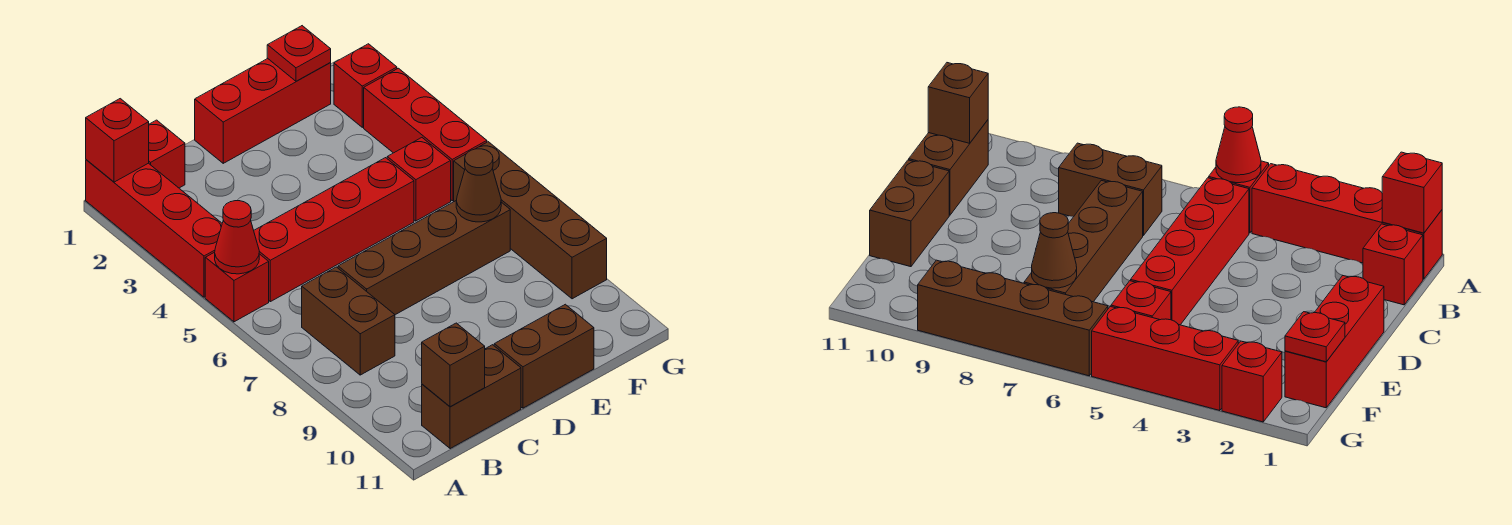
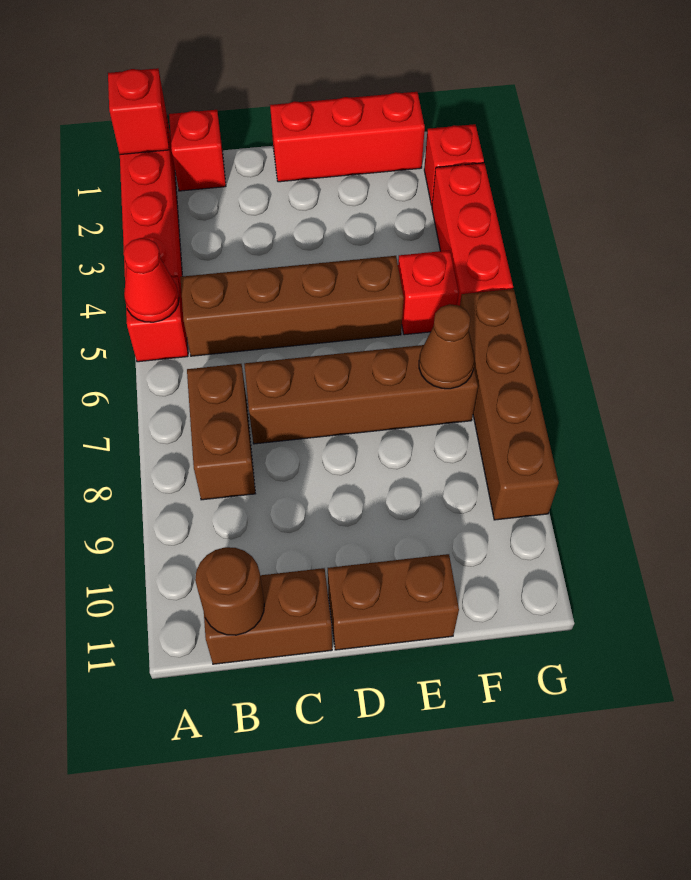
red 1x4 brick [254,158,414,302] -> brown 1x4 brick [180,256,404,356]
brown 1x1 brick [422,323,485,407] -> brown 1x1 round brick [195,547,264,635]
red 1x1 plate [267,26,331,81] -> none

